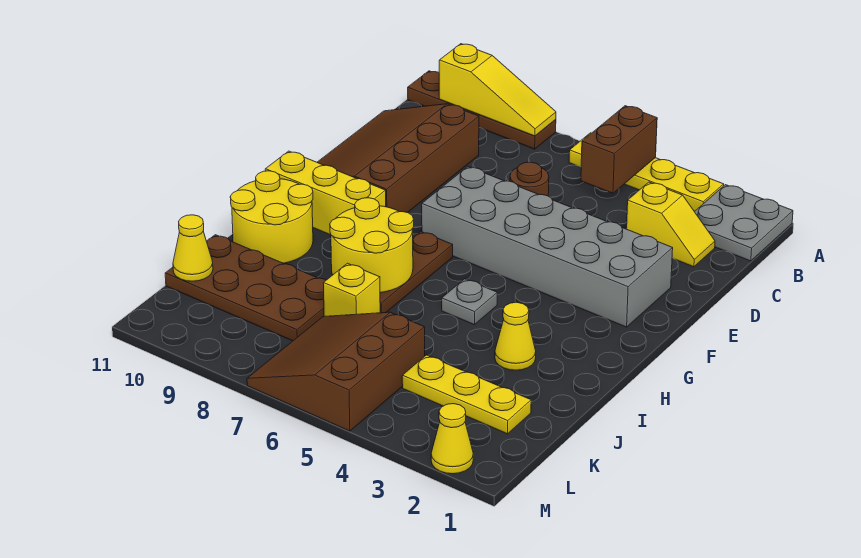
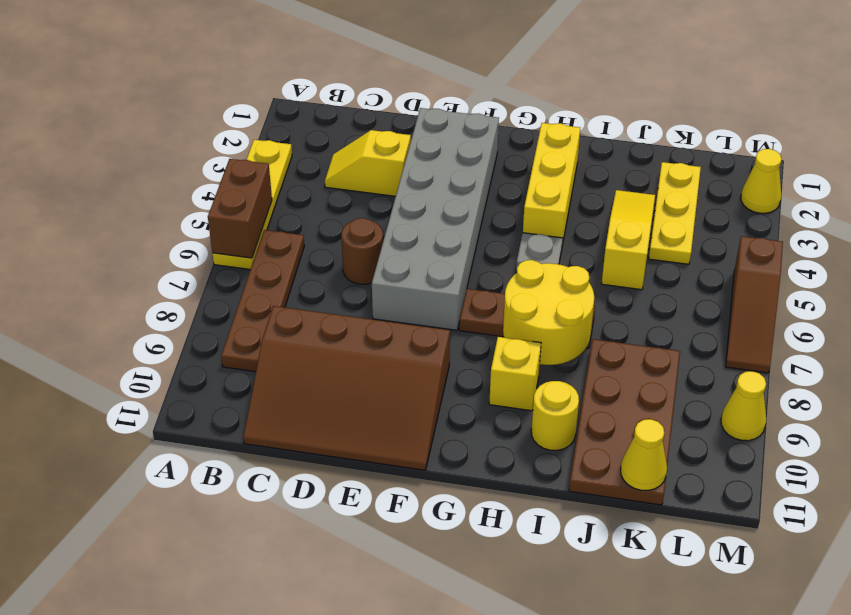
grey 2x2 plate [695,185,793,261] -> none
brown 1x2 brick [581,106,657,193] -> brown 1x2 brick turned to [208,159,272,258]
brown 1x4 plate [408,71,556,149] -> brown 1x4 plate moved to [221,230,304,372]
yellow 1x3 slope [439,44,556,136] -> yellow 1x3 slope moved to [602,190,655,290]
yellow 1x2 slope [627,182,715,267] -> yellow 1x2 slope turned to [325,130,411,196]
yellow 1x3 brick [265,151,386,235] -> yellow 1x3 brick moved to [523,123,580,245]
yellow 2x2 round brick [230,171,313,263] -> yellow 1x1 round brick [531,381,579,450]
yellow 1x1 cone [495,302,536,370] -> yellow 1x1 cone moved to [721,371,767,441]
yellow 1x1 brick [323,263,380,316] -> yellow 1x1 brick moved to [489,337,541,411]
brown 3x3 slope [247,312,425,431] -> brown 1x3 slope [726,236,783,373]

